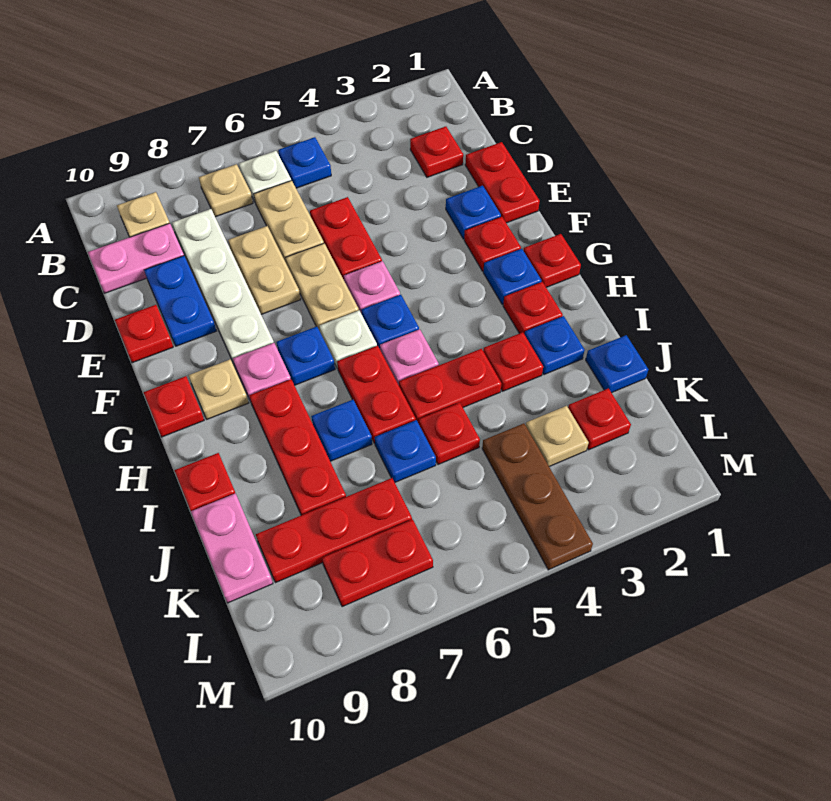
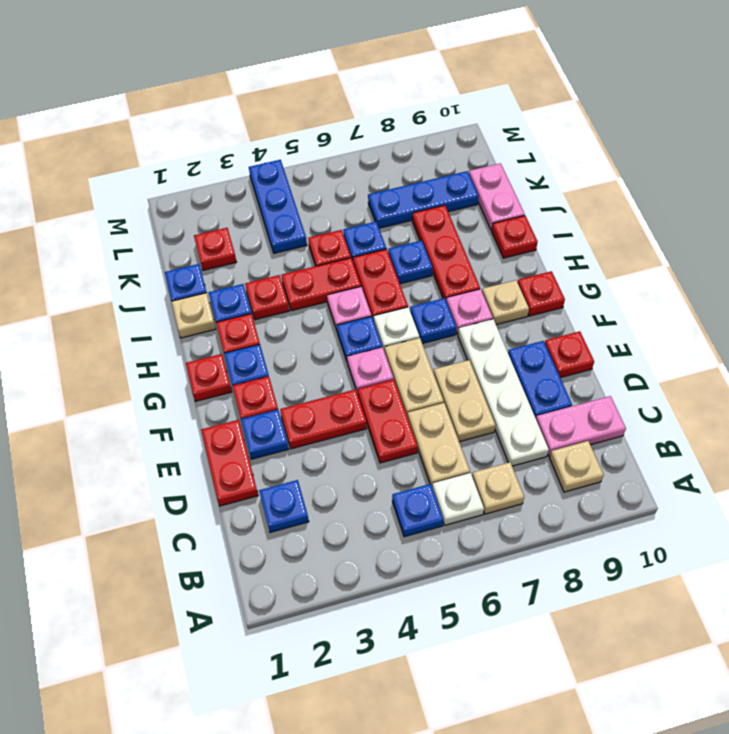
red 1x1 plate [410,126,463,177] -> blue 1x1 plate [259,480,309,532]
tan 1x1 plate [526,406,589,466] -> tan 1x1 plate moved to [171,293,216,338]
brown 1x3 plate [482,423,593,570] -> blue 1x3 plate [249,160,307,253]
red 1x3 plate [256,478,412,583] -> blue 1x3 plate [368,171,478,228]
red 1x2 plate [322,519,433,607] -> red 1x2 plate moved to [280,389,367,449]

